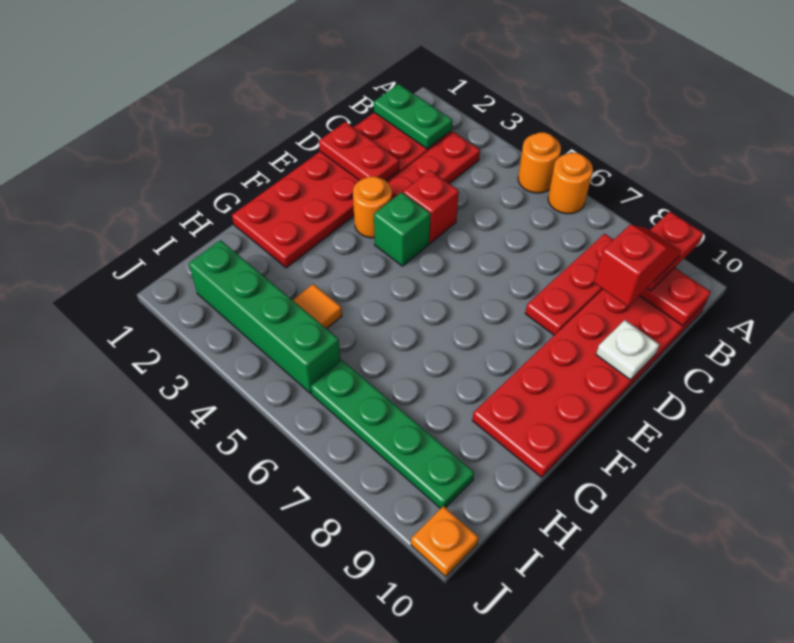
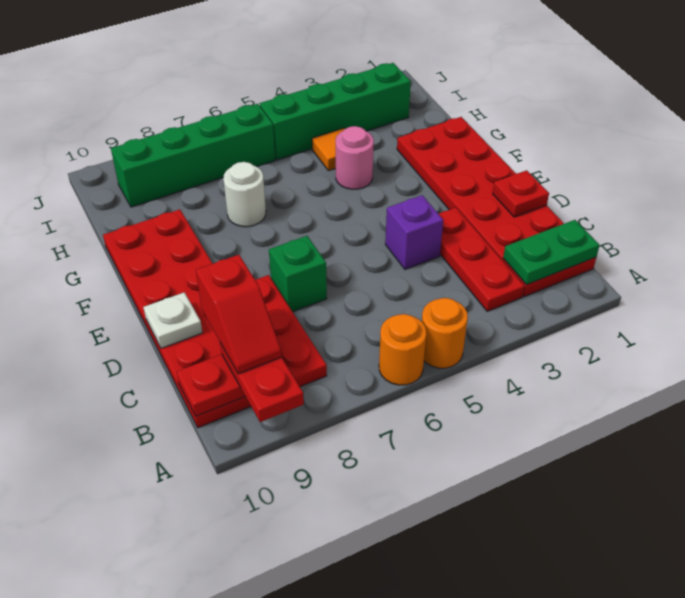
red 1x2 plate [319,122,399,181] -> red 1x1 plate [493,170,549,217]
red 1x1 brick [403,171,459,243] -> purple 1x1 brick [385,195,443,269]
orange 1x1 round brick [353,176,392,238] -> none
green 1x1 brick [374,192,431,266] -> green 1x1 brick moved to [269,236,327,312]
none -> pink 1x1 round brick [336,126,374,189]
none -> white 1x1 round brick [223,162,266,227]
green 1x4 plate [311,360,474,509] -> green 1x4 brick [111,104,275,207]
orange 1x1 plate [411,506,479,577] -> none

